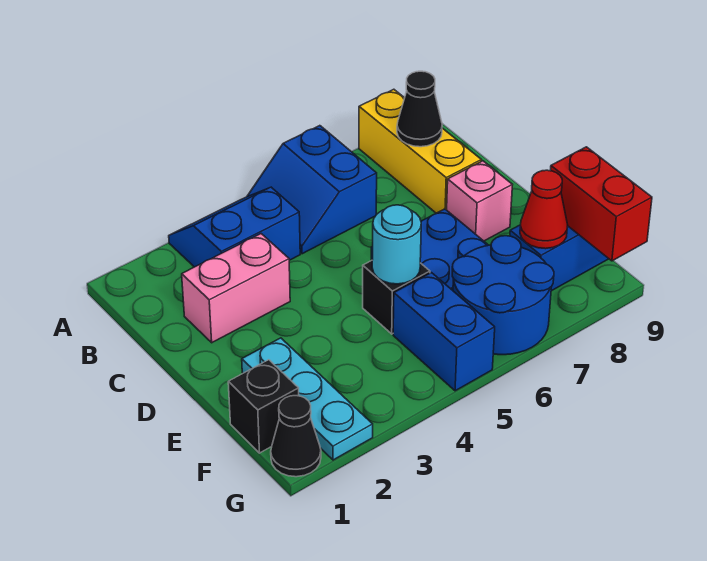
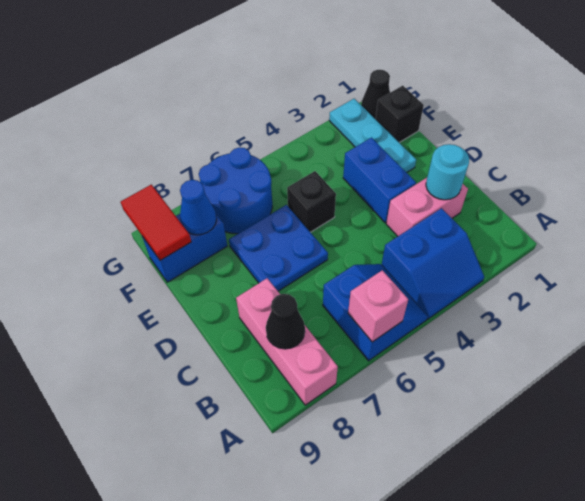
yellow 1x3 brick [359,89,481,213] -> pink 1x3 brick [236,278,338,405]
pink 1x1 brick [447,161,512,241] -> pink 1x1 brick moved to [348,270,408,342]
cyan 1x1 round brick [372,205,421,284] -> cyan 1x1 round brick moved to [426,144,469,200]
blue 1x2 brick [393,273,495,391] -> blue 1x2 brick moved to [343,138,416,223]
red 1x1 cone [520,170,568,249] -> blue 1x1 cone [180,180,217,235]
red 1x2 brick [551,147,652,261] -> red 1x2 tile [121,185,191,260]

